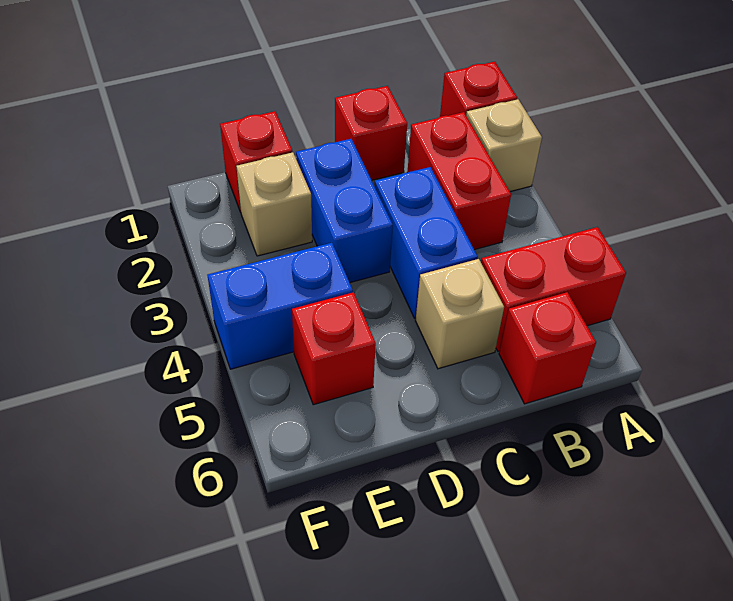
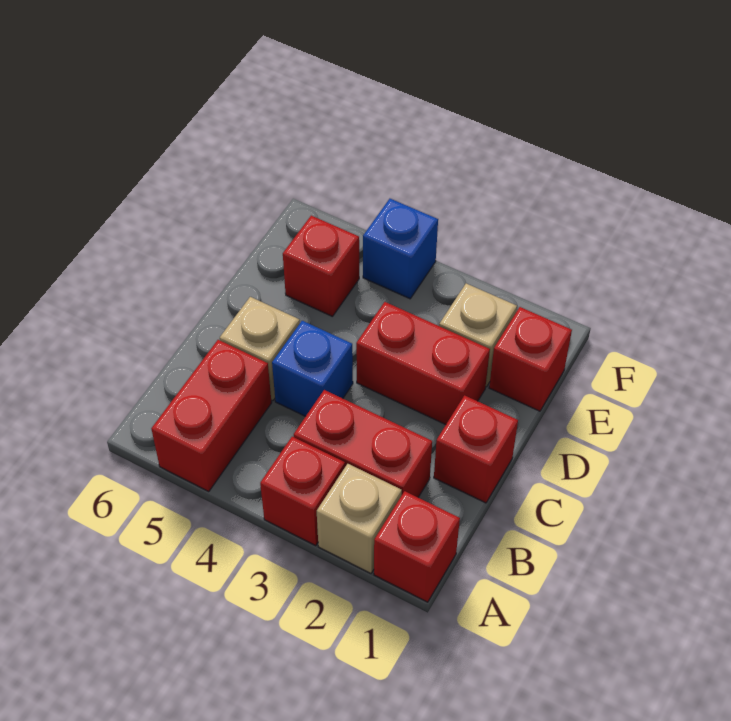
red 1x1 brick [499,292,596,404] -> red 1x1 brick moved to [260,437,345,546]
blue 1x2 brick [375,167,478,318] -> blue 1x1 brick [272,321,353,416]
blue 1x2 brick [296,139,393,282] -> red 1x2 brick [356,302,490,425]
blue 1x2 brick [208,243,353,369] -> blue 1x1 brick [363,199,438,299]

